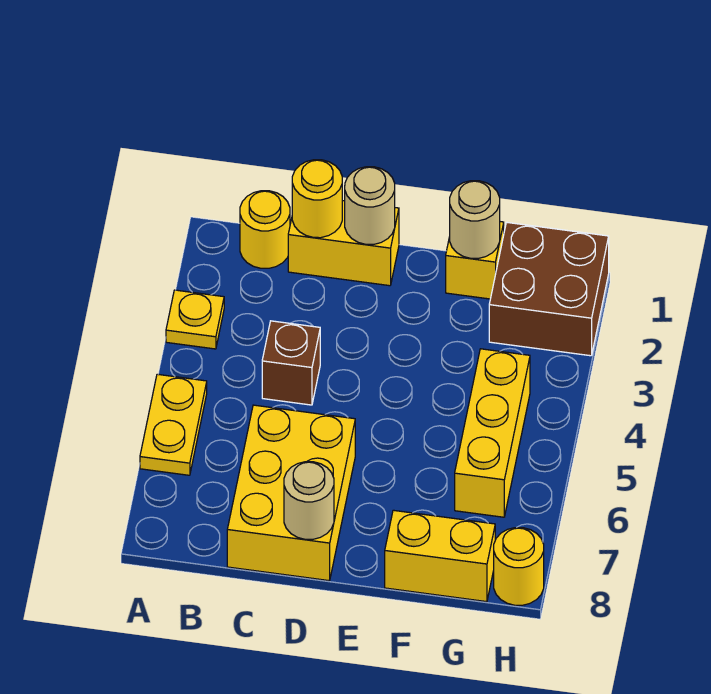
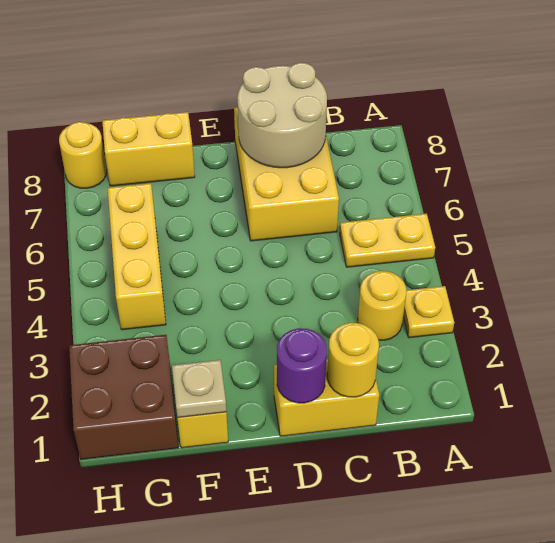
yellow 1x2 plate [140,374,207,475] -> yellow 1x2 plate turned to [340,214,435,267]
yellow 1x1 round brick [240,191,290,268] -> yellow 1x1 round brick moved to [358,271,406,340]
brown 1x1 brick [262,321,320,405] -> none
tan 1x1 round brick [345,167,395,245] -> purple 1x1 round brick [277,328,327,403]
tan 1x1 round brick [284,462,334,539] -> tan 2x2 round brick [237,63,327,168]
tan 1x1 round brick [450,181,500,258] -> tan 1x1 plate [172,360,226,418]

